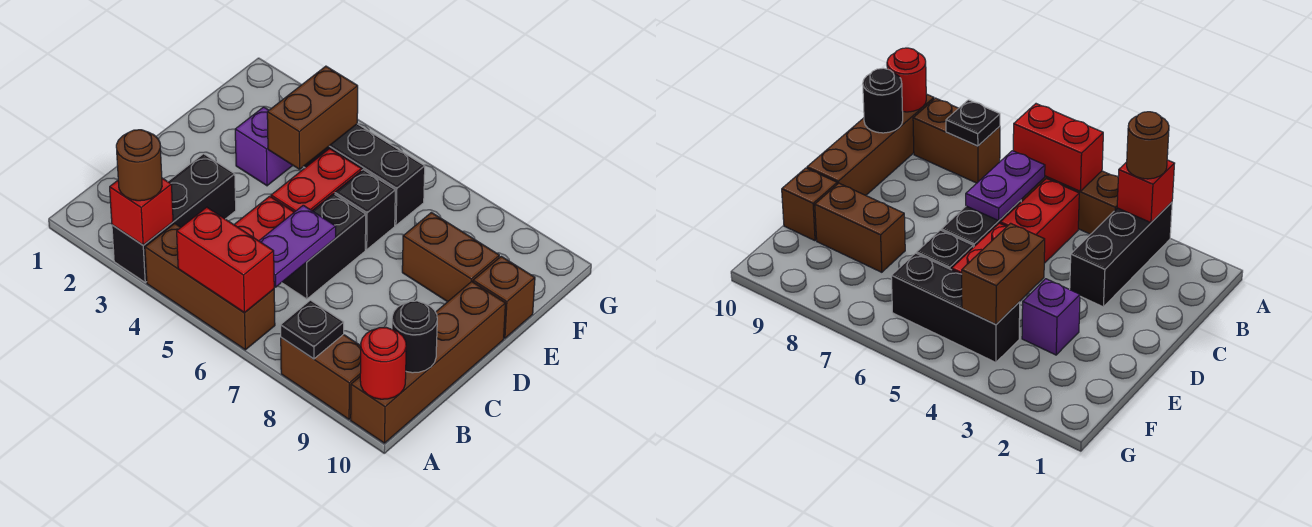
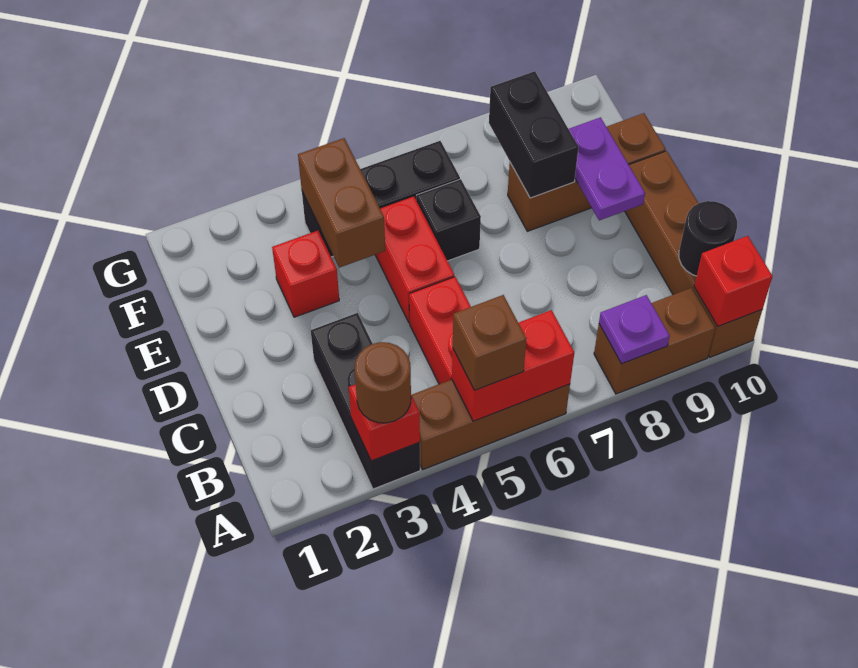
none -> brown 1x1 brick [453,295,526,390]
black 1x1 plate [281,300,344,359] -> purple 1x1 plate [599,295,670,364]
red 1x1 round brick [360,328,406,399] -> red 1x1 brick [694,236,772,326]
purple 1x2 plate [259,205,336,287] -> purple 1x2 plate moved to [569,117,645,220]
black 1x2 brick [282,194,366,299] -> black 1x2 brick moved to [489,71,578,198]
purple 1x1 brick [235,107,293,186] -> red 1x1 brick [272,231,339,317]

